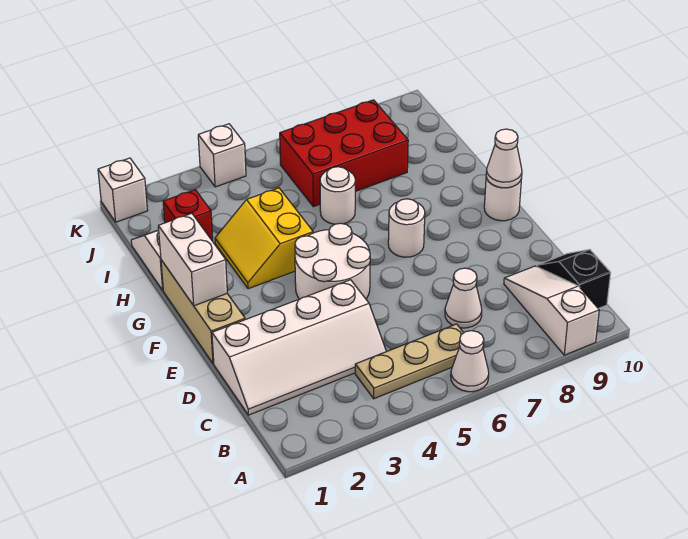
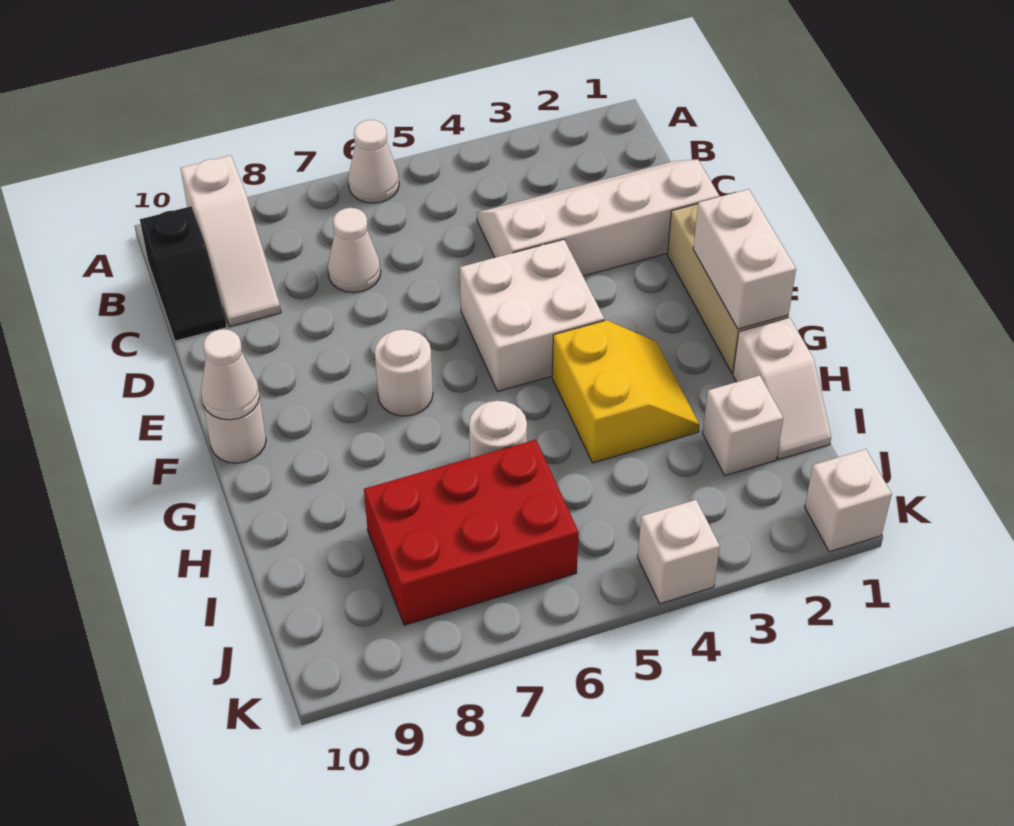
tan 1x3 plate [355,324,464,399] -> none
white 2x2 round brick [295,223,370,299] -> white 2x2 brick [460,239,604,391]
red 1x1 brick [163,190,213,241] -> white 1x1 brick [703,375,783,476]

